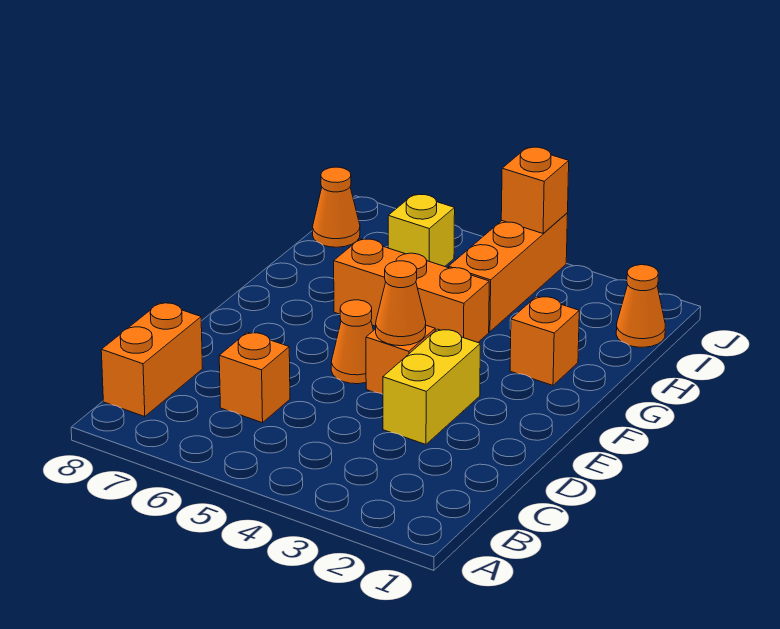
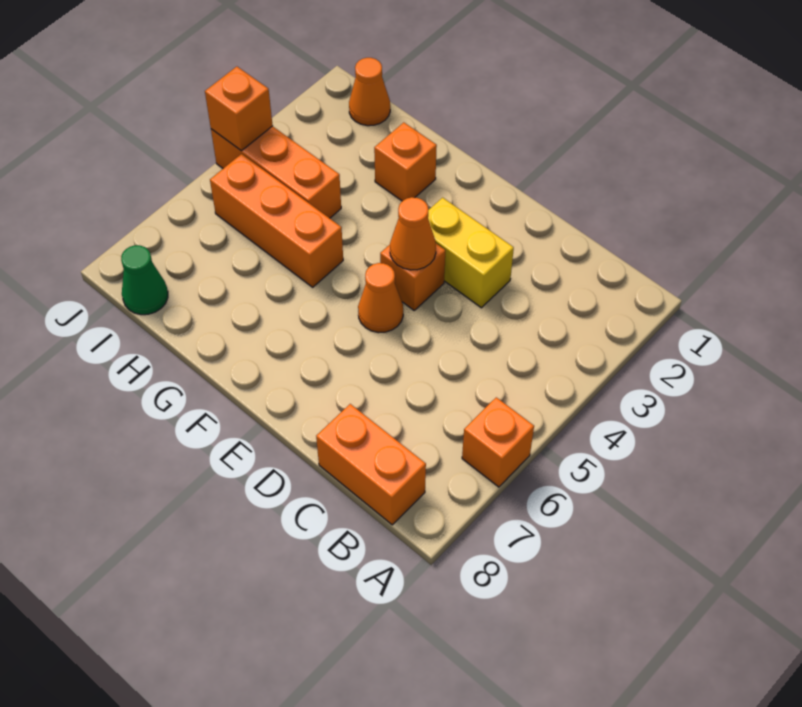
orange 1x1 brick [219,332,290,423] -> orange 1x1 brick moved to [462,397,534,487]
orange 1x3 brick [334,239,489,342] -> orange 1x3 brick turned to [210,154,343,287]
yellow 1x1 brick [388,194,455,266] -> none
orange 1x1 cone [313,167,360,247] -> green 1x1 cone [121,245,168,315]

